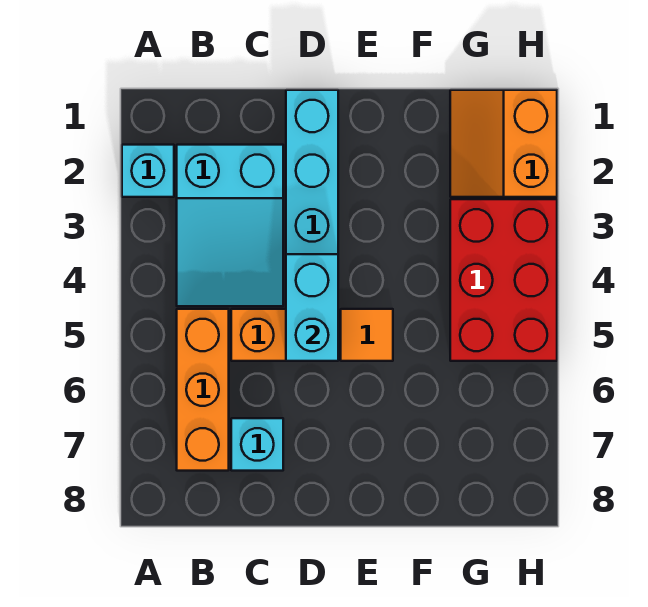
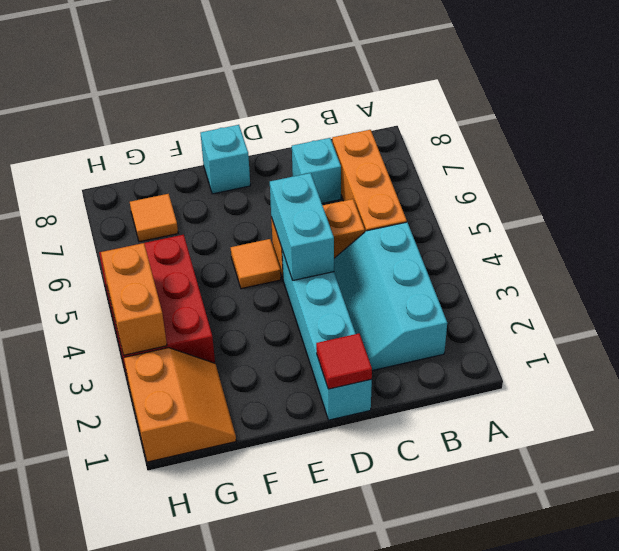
cyan 1x1 brick [122,145,174,197] -> cyan 1x1 brick moved to [201,125,250,194]
cyan 2x3 slope [177,145,283,306] -> cyan 2x3 slope turned to [334,222,447,371]
none -> red 1x1 tile [316,334,372,389]
none -> orange 1x1 tile [130,194,178,242]
none -> orange 1x2 brick [101,243,167,355]

